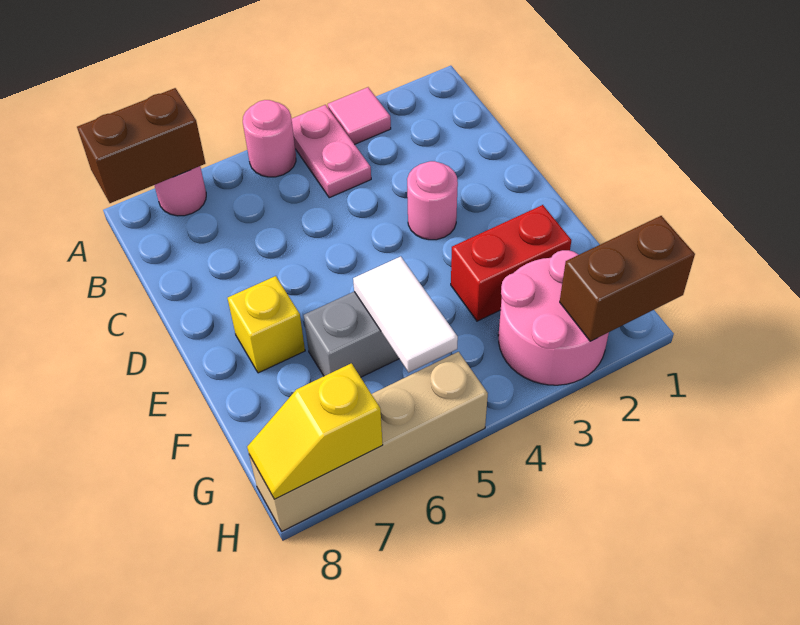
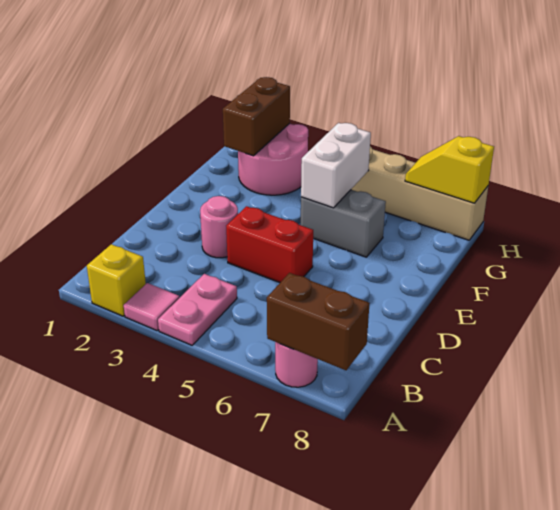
pink 1x1 round brick [243,100,296,177] -> none
yellow 1x1 brick [228,276,305,373] -> yellow 1x1 brick moved to [87,244,146,316]
red 1x2 brick [451,205,571,321] -> red 1x2 brick moved to [226,206,313,283]
white 1x2 tile [353,256,458,372] -> white 1x2 brick [301,123,371,208]
brown 1x2 brick [560,216,695,341] -> brown 1x2 brick turned to [223,77,290,156]
yellow 1x2 slope [247,363,383,499] -> yellow 1x2 slope turned to [405,136,494,203]

